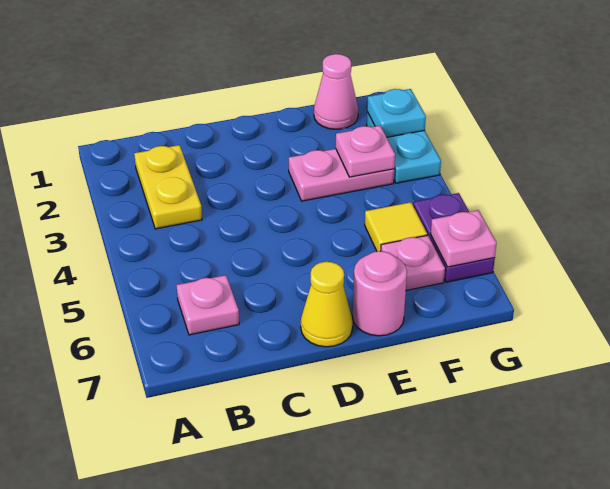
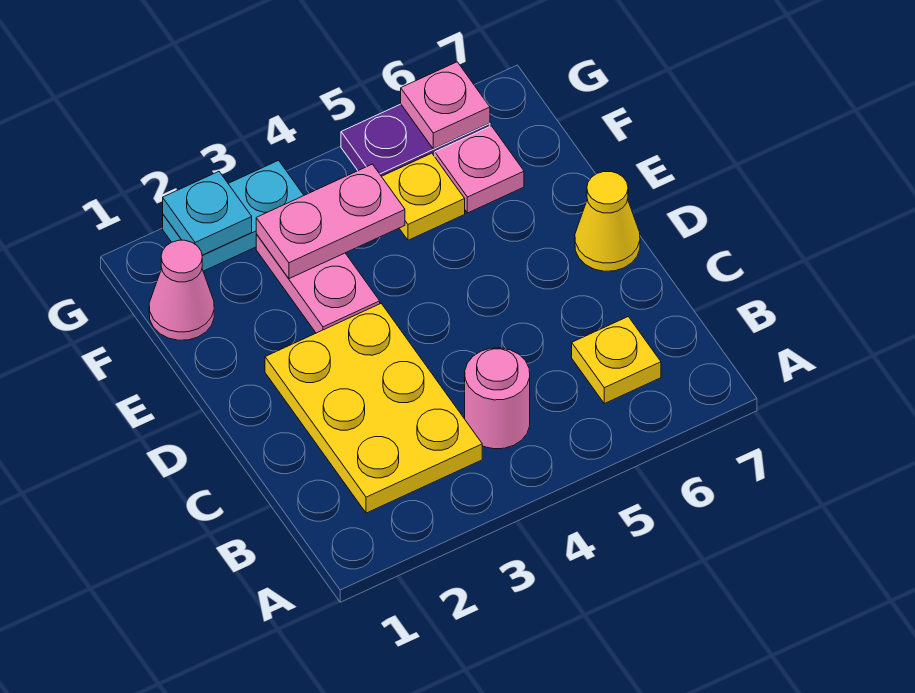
yellow 1x2 plate [134,145,202,229] -> yellow 2x3 plate [265,304,482,513]
pink 1x1 plate [177,275,239,335] -> yellow 1x1 plate [572,317,661,404]
pink 1x1 round brick [353,251,407,336] -> pink 1x1 round brick moved to [465,348,530,449]
pink 1x1 plate [336,126,395,177] -> pink 1x2 plate [256,164,405,279]
yellow 1x1 tile [365,202,427,251] -> yellow 1x1 plate [382,153,465,240]

